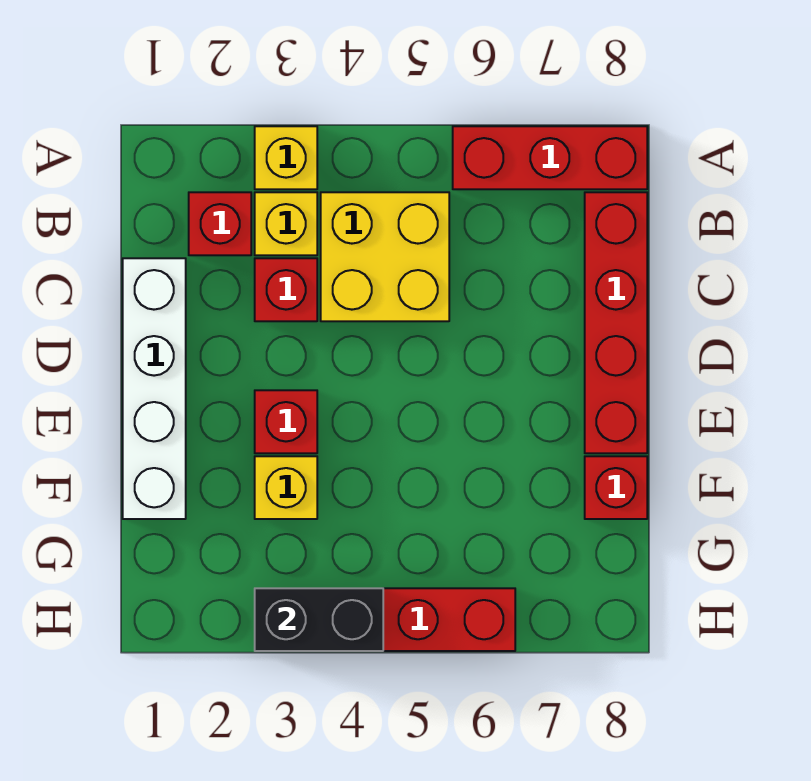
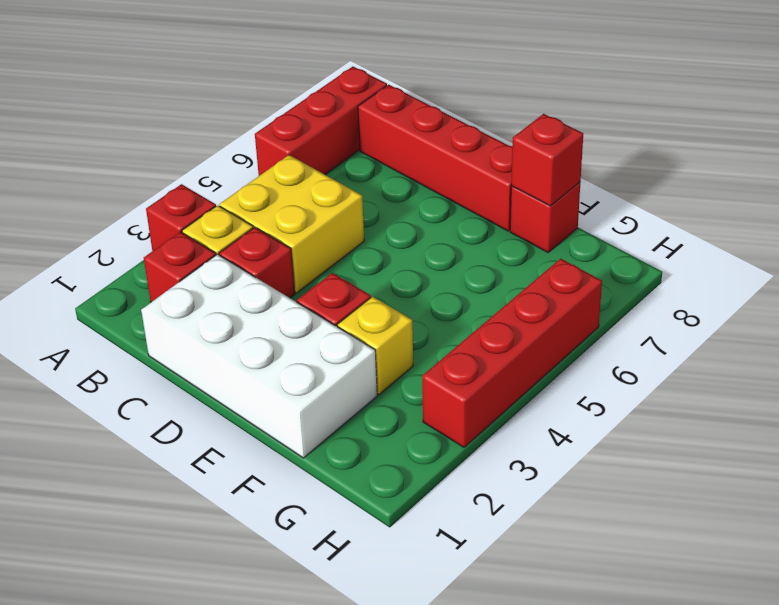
yellow 1x1 brick [255,126,317,189] -> red 1x1 brick [146,184,216,251]
white 1x4 brick [123,258,186,519] -> white 2x4 brick [141,254,377,458]
none -> red 1x1 brick [511,114,583,206]
black 1x2 brick [255,588,383,651] -> none

